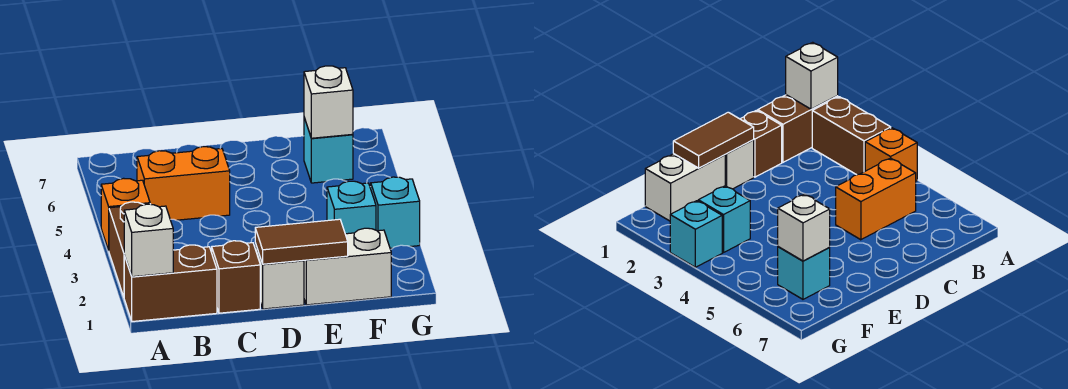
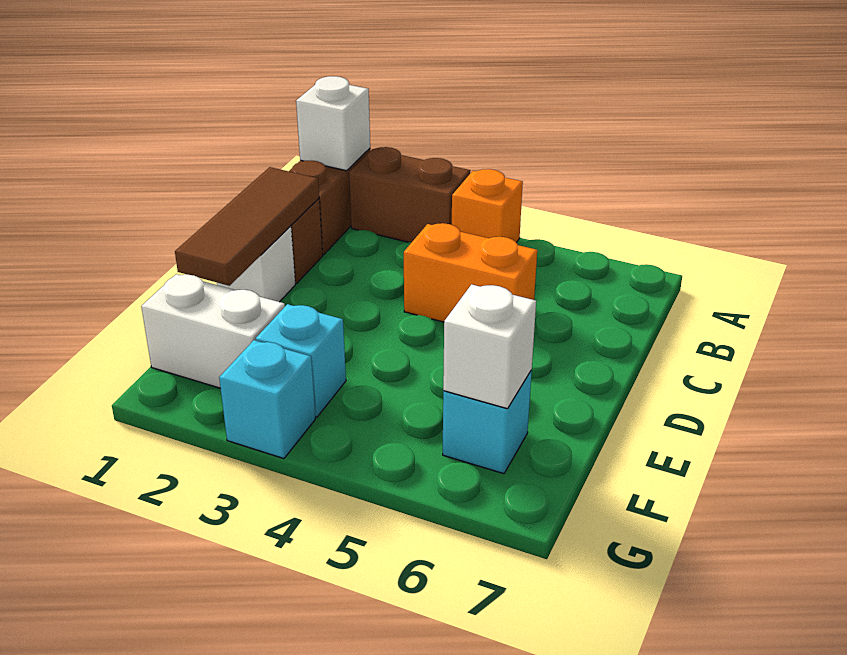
orange 1x2 brick [137,147,230,220] -> orange 1x2 brick turned to [404,223,537,322]
brown 1x2 tile [255,219,348,264] -> brown 1x3 tile [175,167,319,286]
white 1x2 brick [304,228,391,305] -> white 1x2 brick turned to [141,274,285,388]

